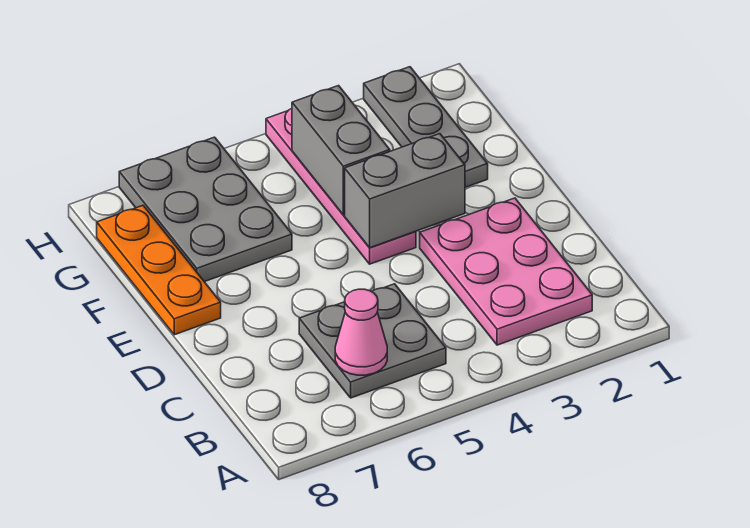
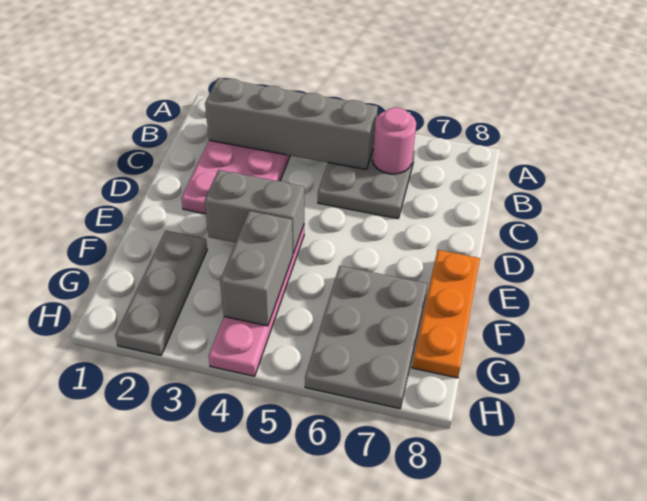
none -> grey 1x4 brick [205,78,378,169]
pink 1x1 cone [335,289,387,375] -> pink 1x1 round brick [372,107,416,174]

